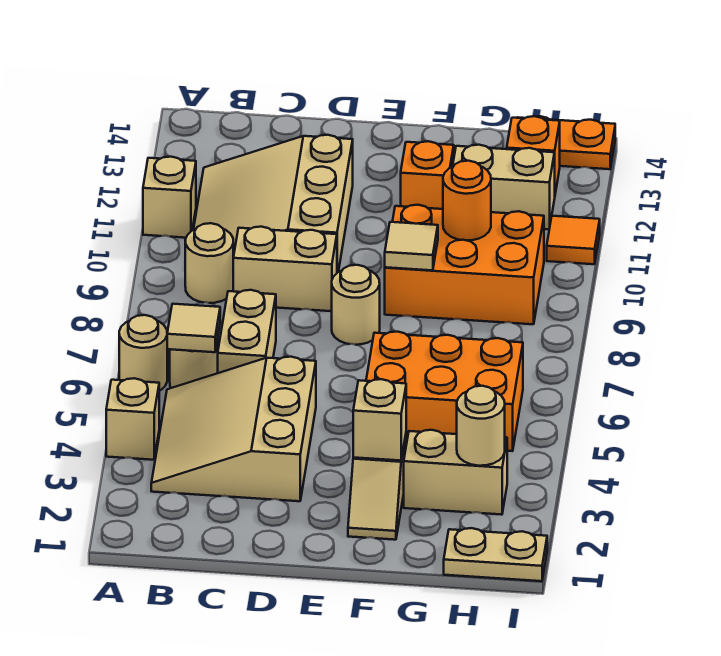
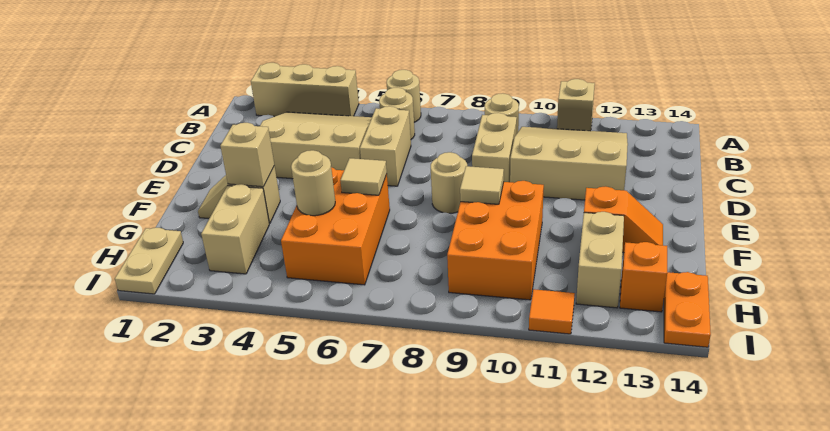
tan 1x1 brick [106,378,159,460] -> tan 1x3 brick [251,63,359,117]
tan 1x1 tile [167,304,220,352] -> tan 1x1 tile moved to [340,158,387,195]
tan 1x2 brick [218,290,276,373] -> tan 1x2 brick turned to [360,106,411,186]
orange 1x1 round brick [443,161,491,240] -> none
tan 1x1 round brick [457,386,505,466] -> tan 1x1 round brick moved to [291,150,335,216]

